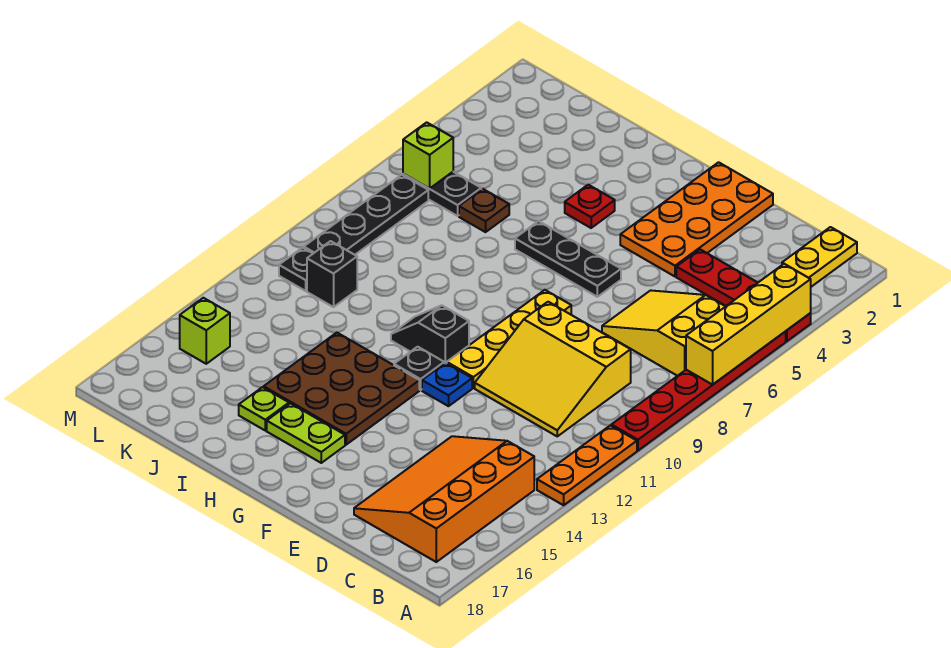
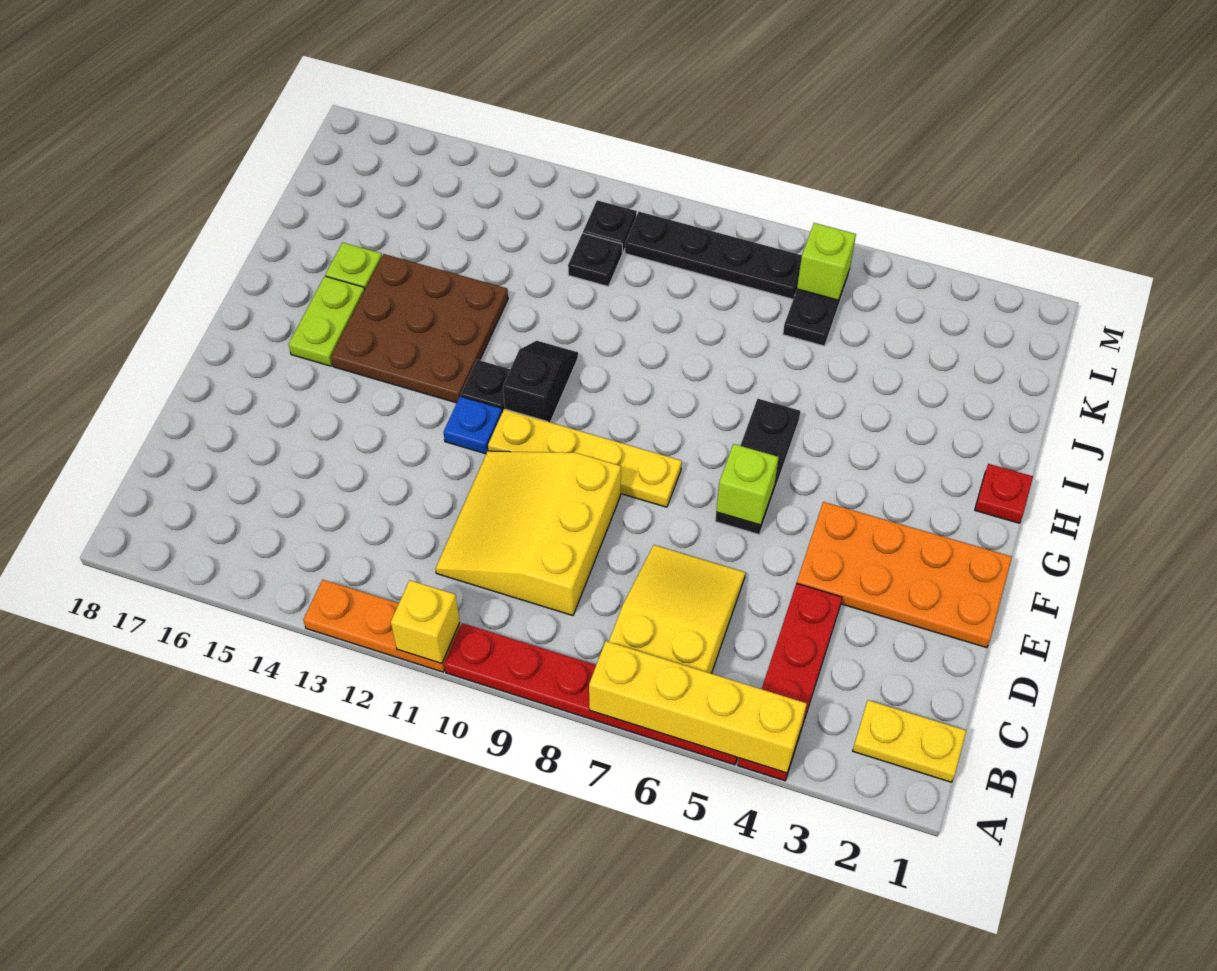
none -> yellow 1x1 brick [391,580,460,663]
orange 3x4 slope [354,436,534,562] -> none
red 1x1 plate [565,185,615,228] -> red 1x1 plate moved to [975,464,1033,523]
brown 1x1 plate [459,189,509,232] -> none
black 1x1 brick [307,241,357,307] -> black 1x1 plate [568,233,622,286]
lime 1x1 brick [180,298,230,364] -> lime 1x1 brick moved to [716,444,779,525]

